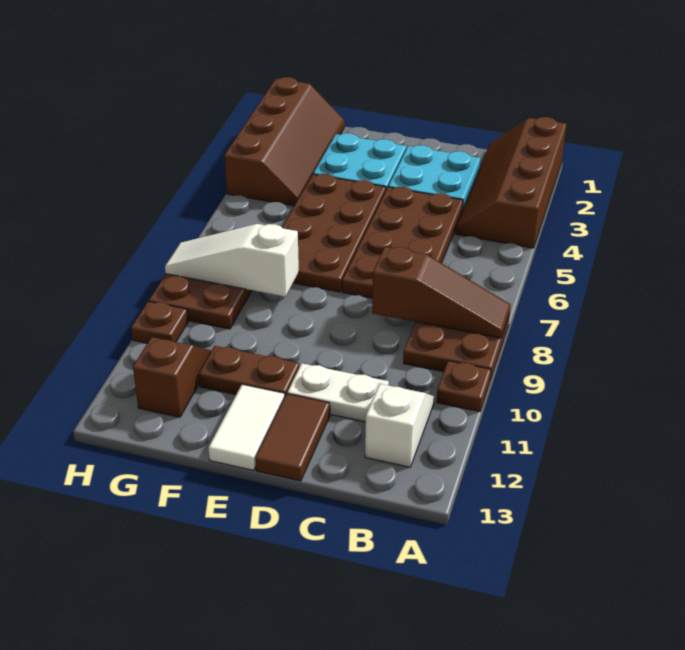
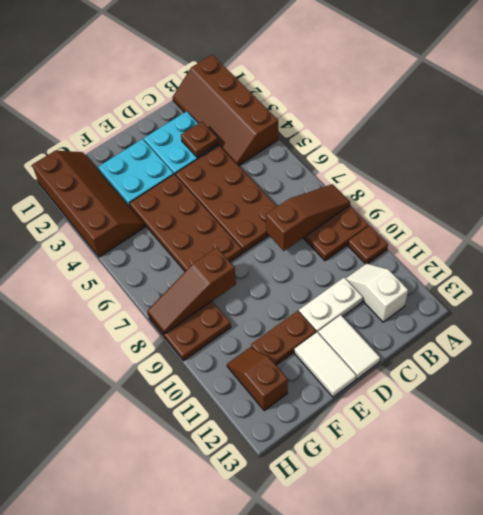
brown 1x2 tile [255,394,330,481] -> white 1x2 tile [318,315,380,379]
white 1x3 slope [165,224,299,297] -> brown 1x3 slope [147,248,236,334]
brown 1x1 plate [131,301,188,343] -> brown 1x1 plate moved to [181,122,218,158]

